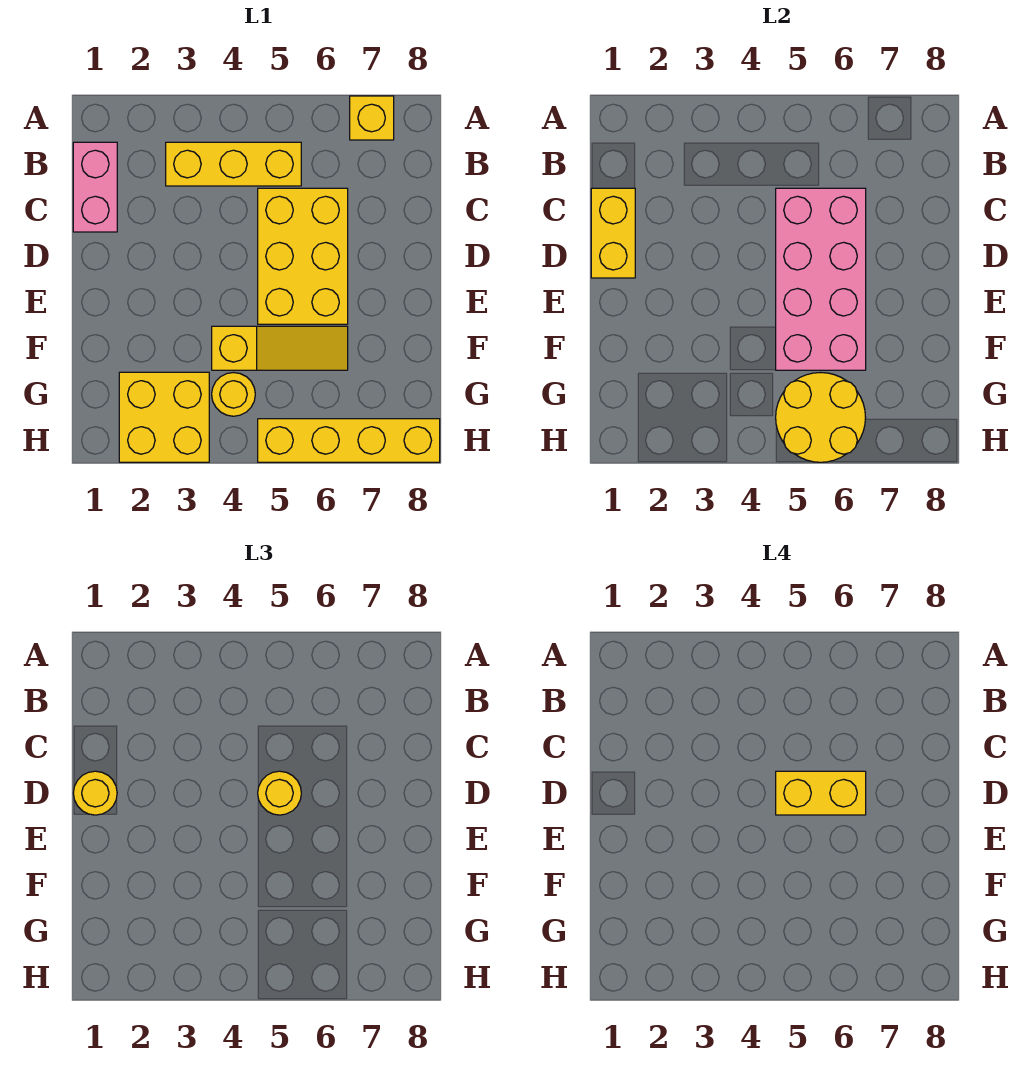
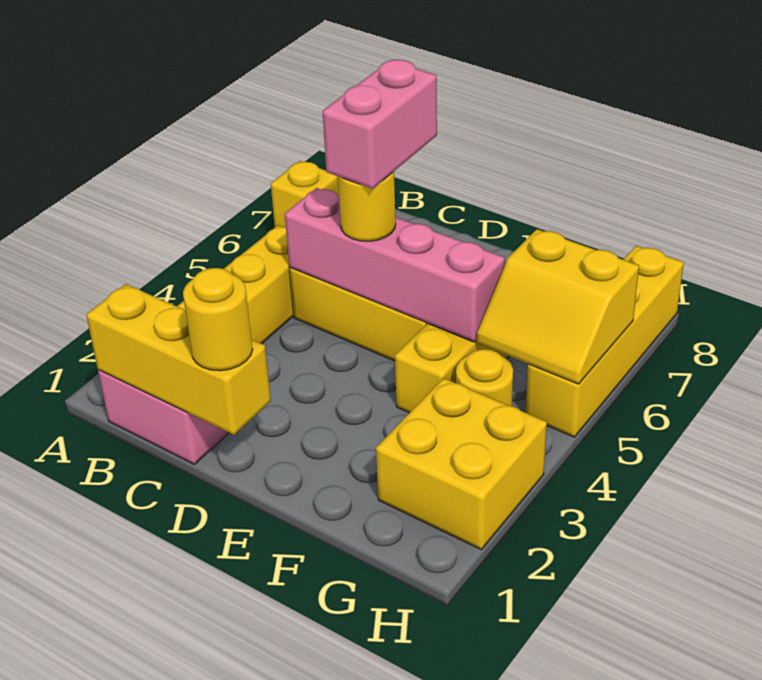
yellow 1x2 brick [591,188,635,278] -> yellow 1x3 brick [86,284,271,435]
pink 2x4 brick [776,188,866,370] -> pink 1x4 brick [285,188,505,342]
yellow 1x2 brick [776,771,866,815] -> pink 1x2 brick [322,60,437,189]
yellow 2x2 round brick [776,373,866,462] -> yellow 2x2 slope [477,229,639,384]

